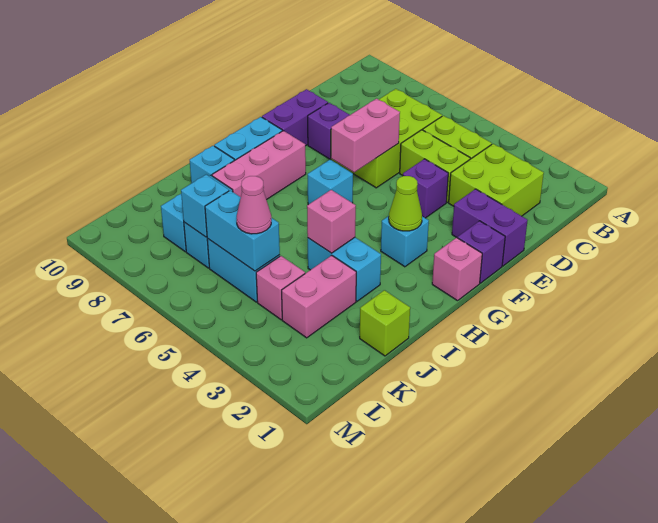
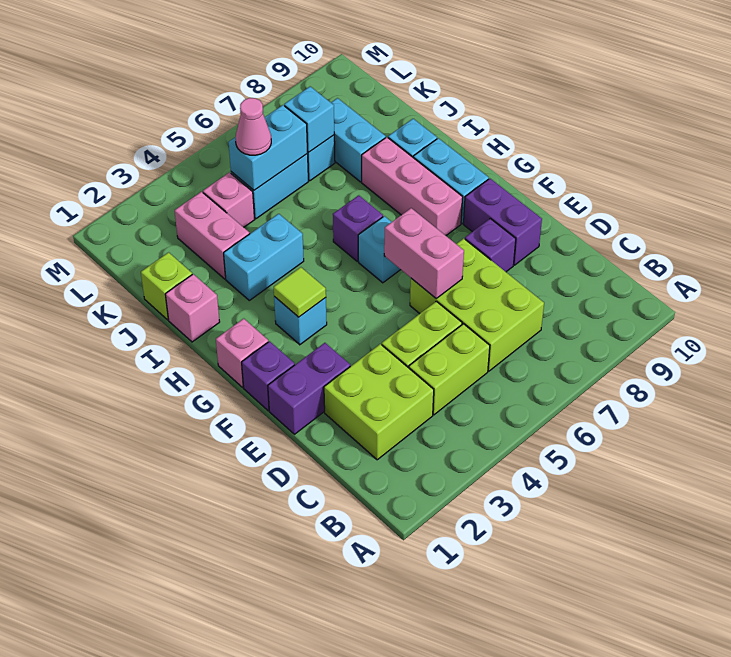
purple 1x1 brick [403,159,448,218] -> purple 1x1 brick moved to [333,195,383,261]
lime 1x1 cone [389,176,422,231] -> lime 1x1 tile [274,267,326,317]
pink 1x1 brick [307,190,356,253] -> pink 1x1 brick moved to [165,274,220,342]

